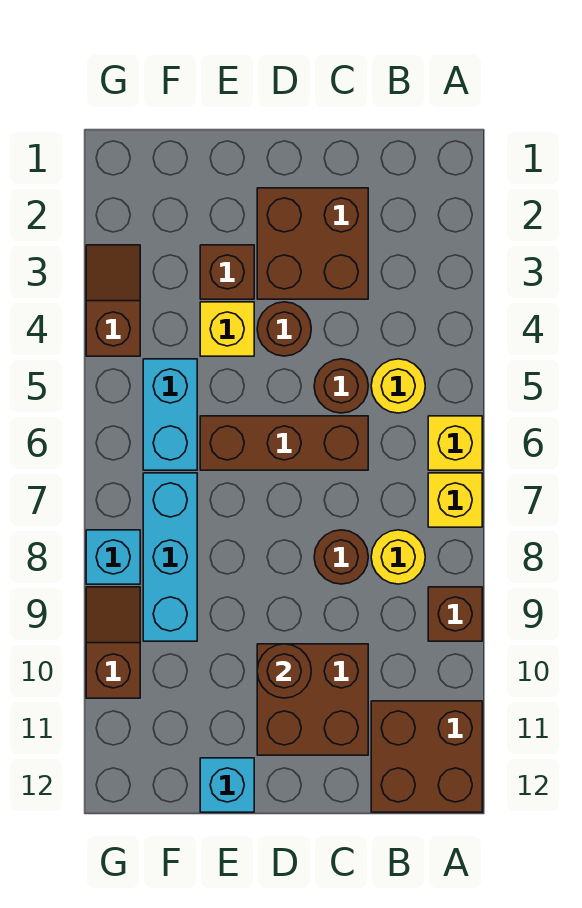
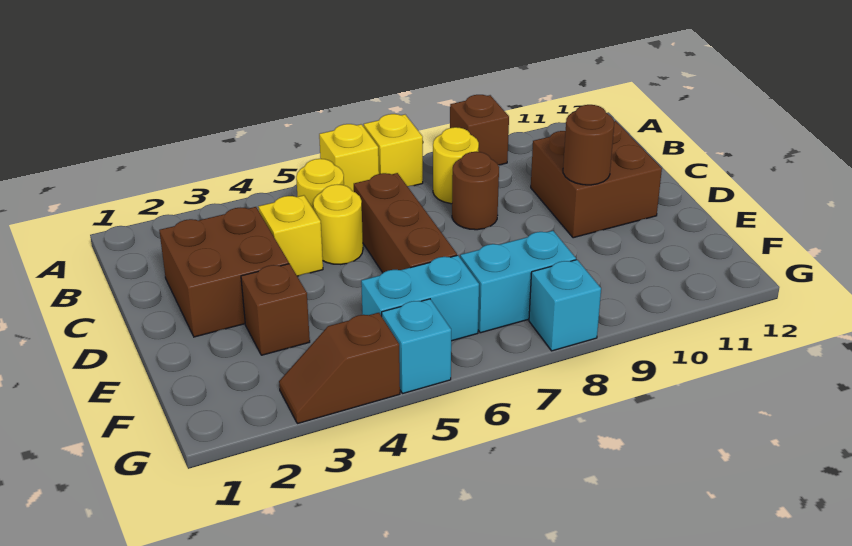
brown 2x2 brick [371,701,482,812] -> none
brown 1x1 round brick [314,359,368,413] -> yellow 1x1 round brick [313,185,363,264]
brown 1x1 round brick [257,302,311,356] -> none
yellow 1x1 brick [200,302,254,356] -> yellow 1x1 brick moved to [258,195,323,276]
cyan 1x1 brick [200,758,254,812] -> cyan 1x1 brick moved to [382,299,451,394]
cyan 1x3 brick [143,473,197,641] -> cyan 1x2 brick [460,231,576,333]
brown 1x2 slope [86,587,140,698] -> none

